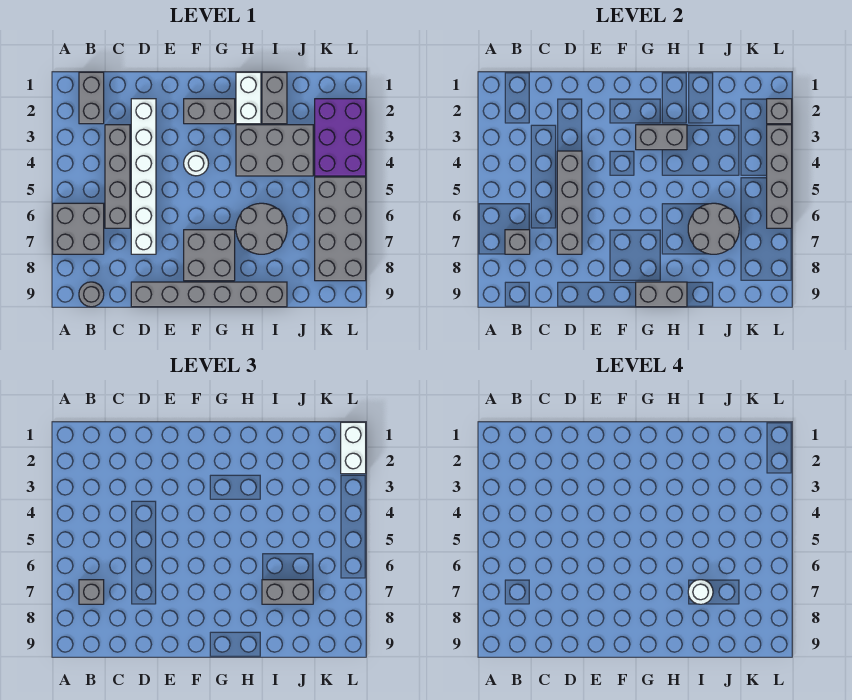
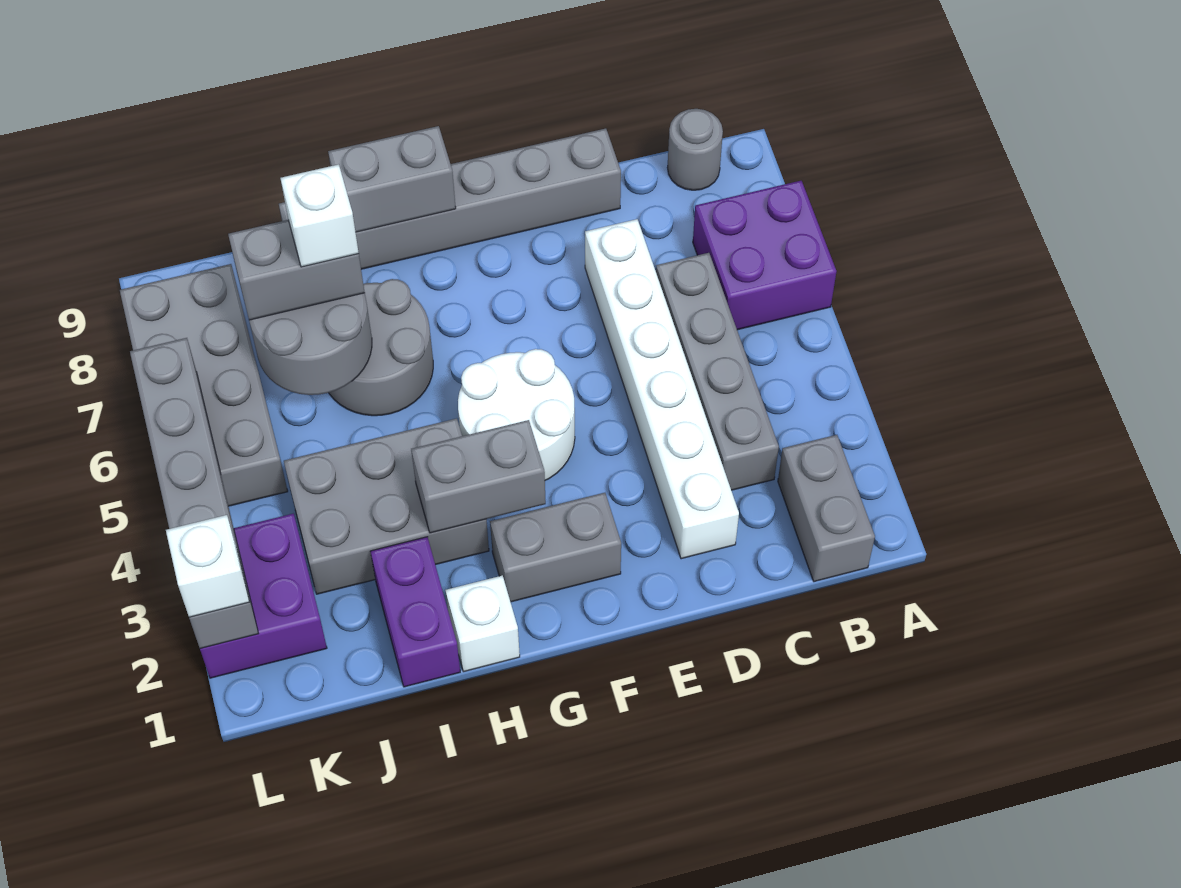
grey 2x2 brick [53,203,104,254] -> purple 2x2 brick [693,181,837,330]
grey 1x1 brick [505,230,530,254] -> none
grey 1x1 brick [79,580,104,604] -> none
grey 1x4 brick [557,151,582,254] -> none
white 1x1 round brick [184,151,208,176] -> white 2x2 round brick [458,349,575,480]
grey 2x2 brick [184,230,235,281] -> none
white 1x2 brick [236,72,261,124] -> white 1x1 brick [445,575,520,672]
grey 1x2 brick [262,72,287,124] -> purple 1x2 brick [370,537,460,687]
white 1x1 round brick [688,580,713,604] -> white 1x1 brick [280,164,359,267]
purple 2x3 brick [315,99,366,176] -> purple 2x2 brick [200,514,327,678]
white 1x2 brick [341,422,366,474] -> white 1x1 brick [166,515,249,617]

